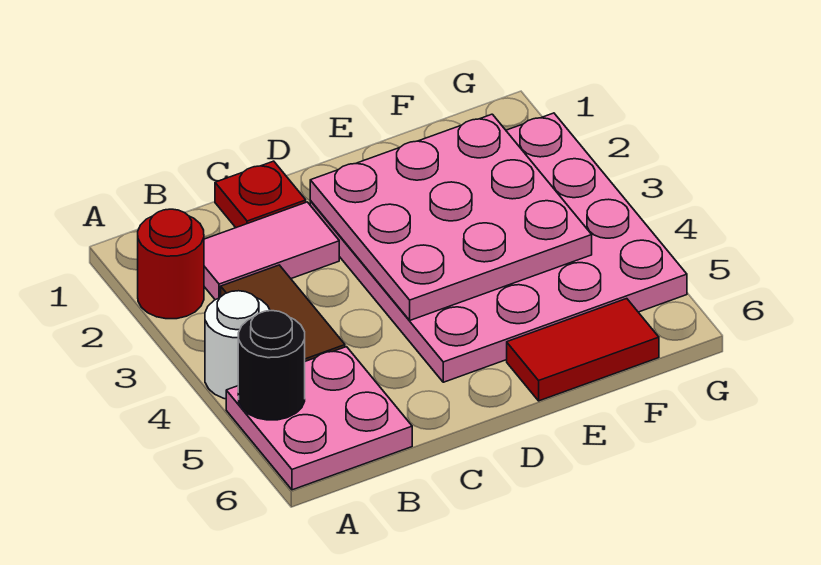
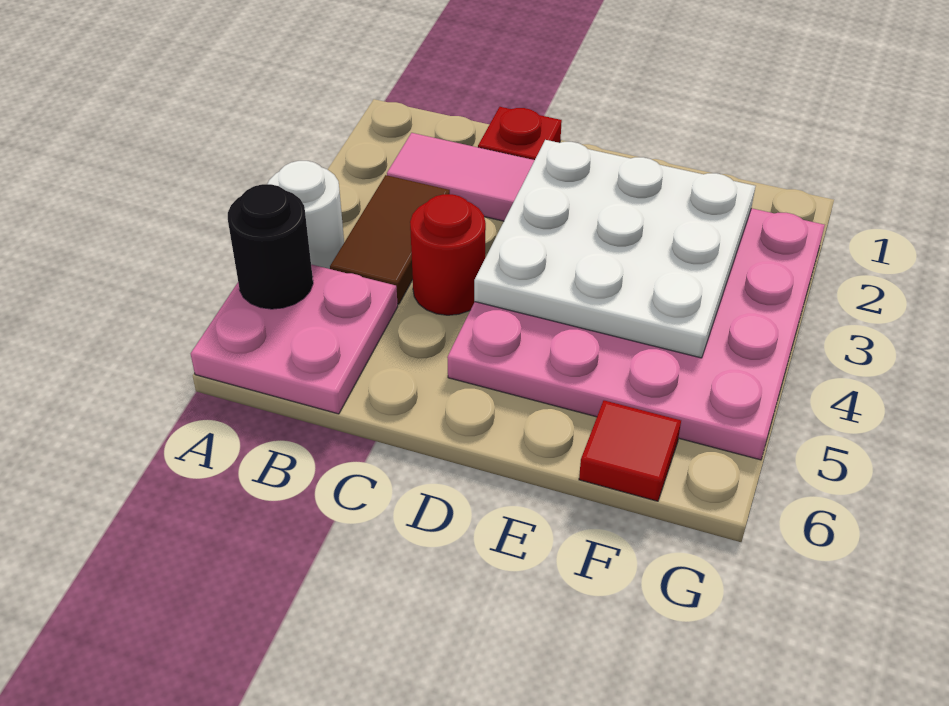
red 1x1 round brick [138,209,204,319] -> red 1x1 round brick moved to [410,194,486,315]
pink 3x3 plate [310,114,592,320] -> white 3x3 plate [474,140,755,358]
red 1x2 tile [507,299,659,401] -> red 1x1 tile [579,400,681,501]

